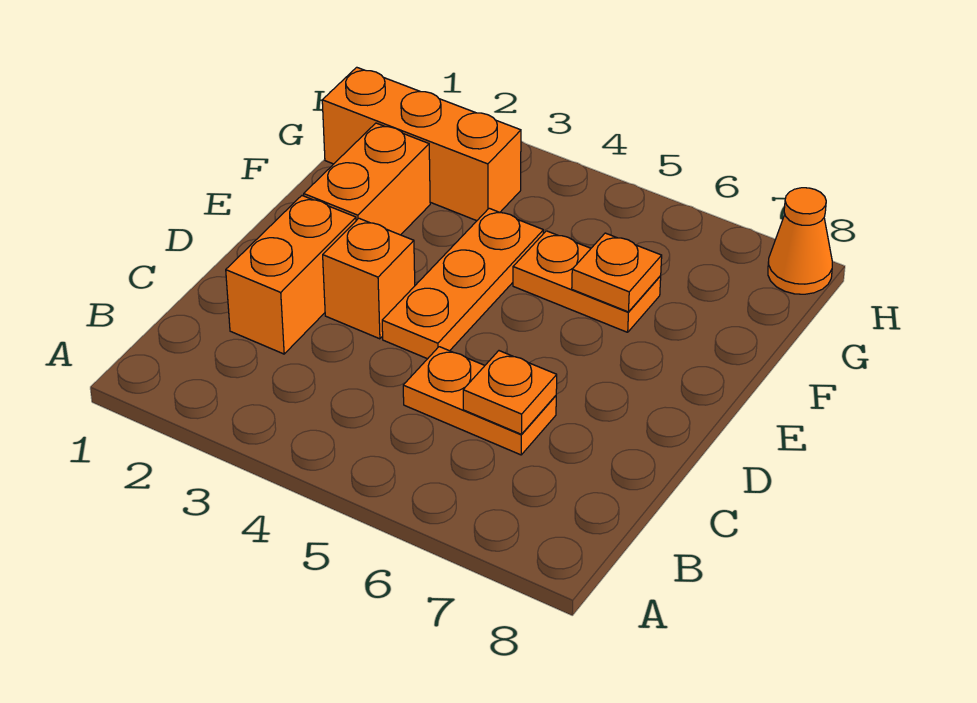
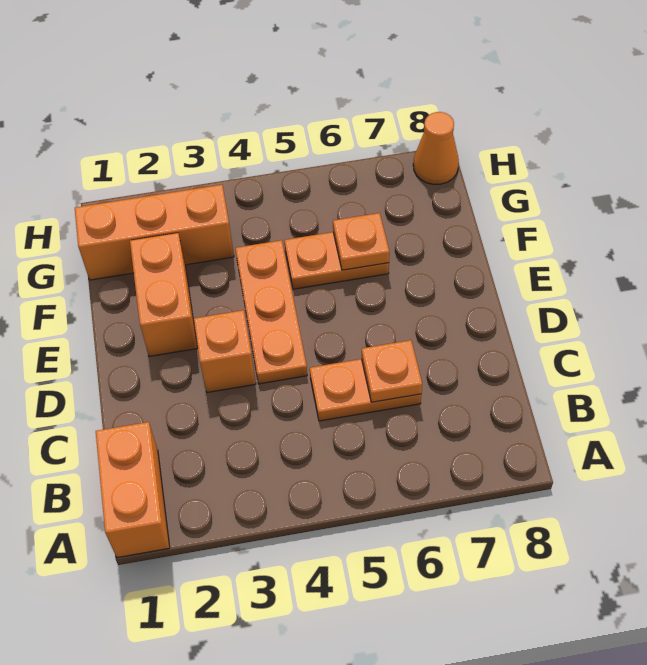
orange 1x2 brick [226,196,356,354] -> orange 1x2 brick moved to [96,422,170,558]

